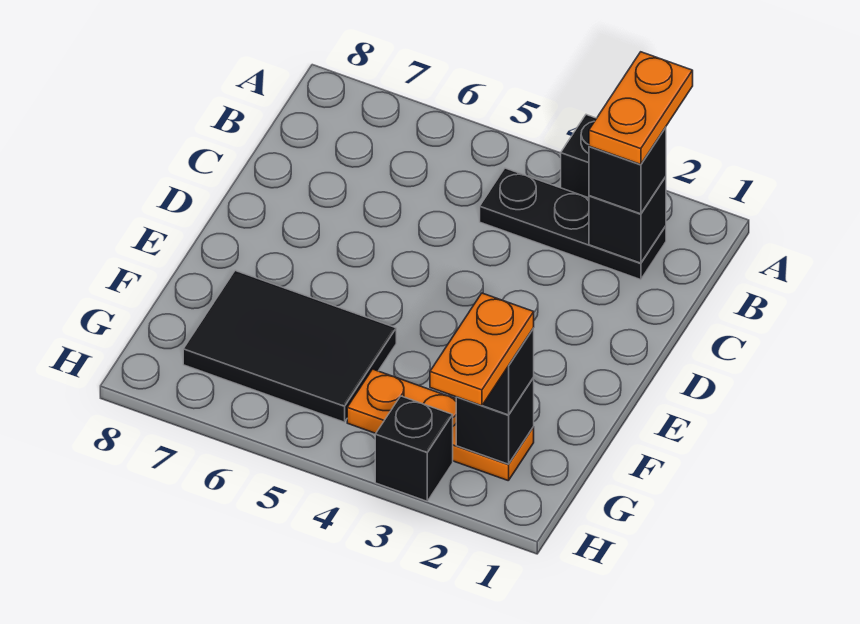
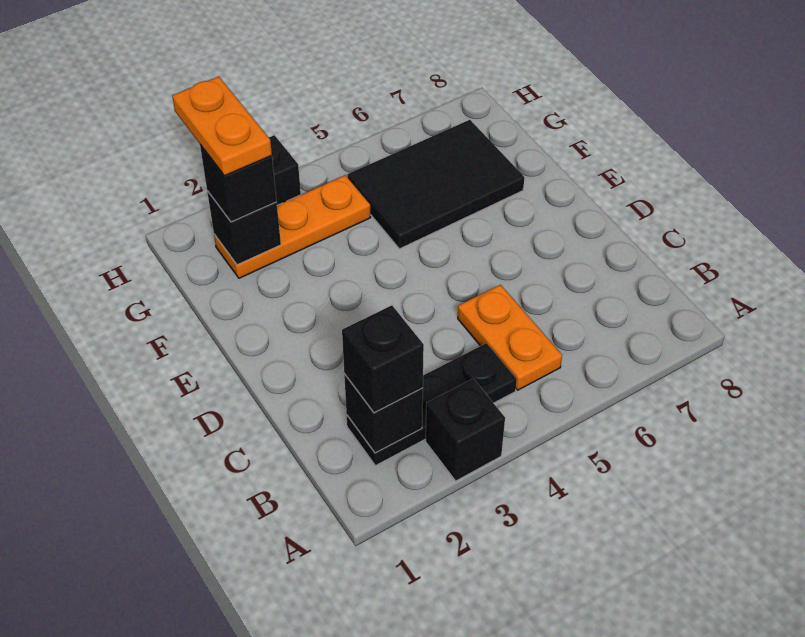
orange 1x2 plate [589,52,693,165] -> orange 1x2 plate moved to [458,285,562,390]

